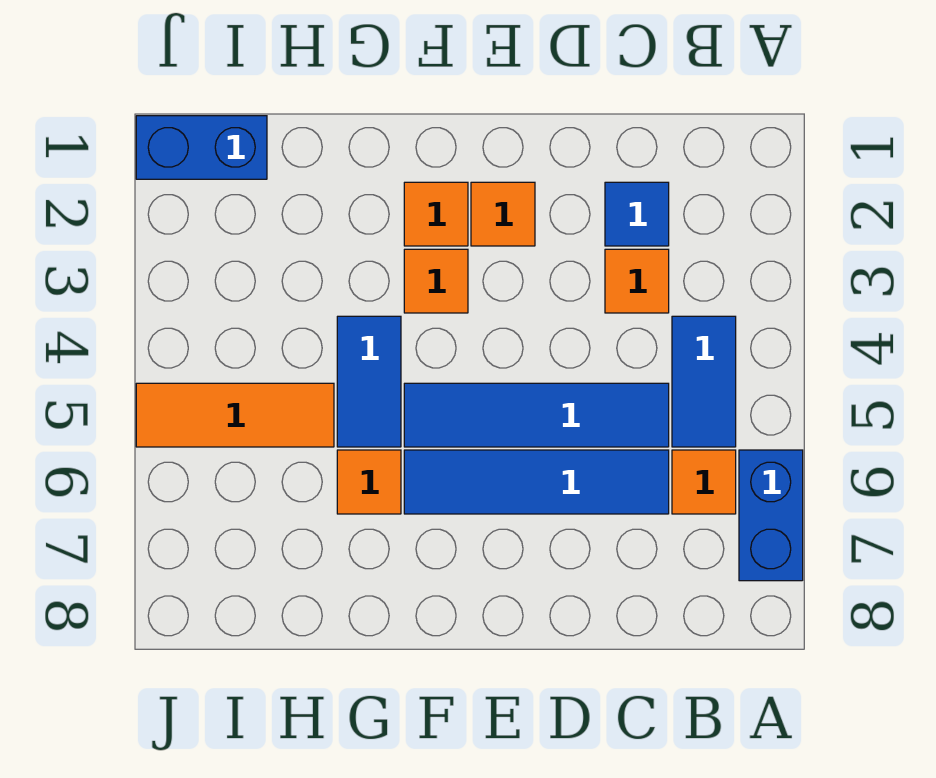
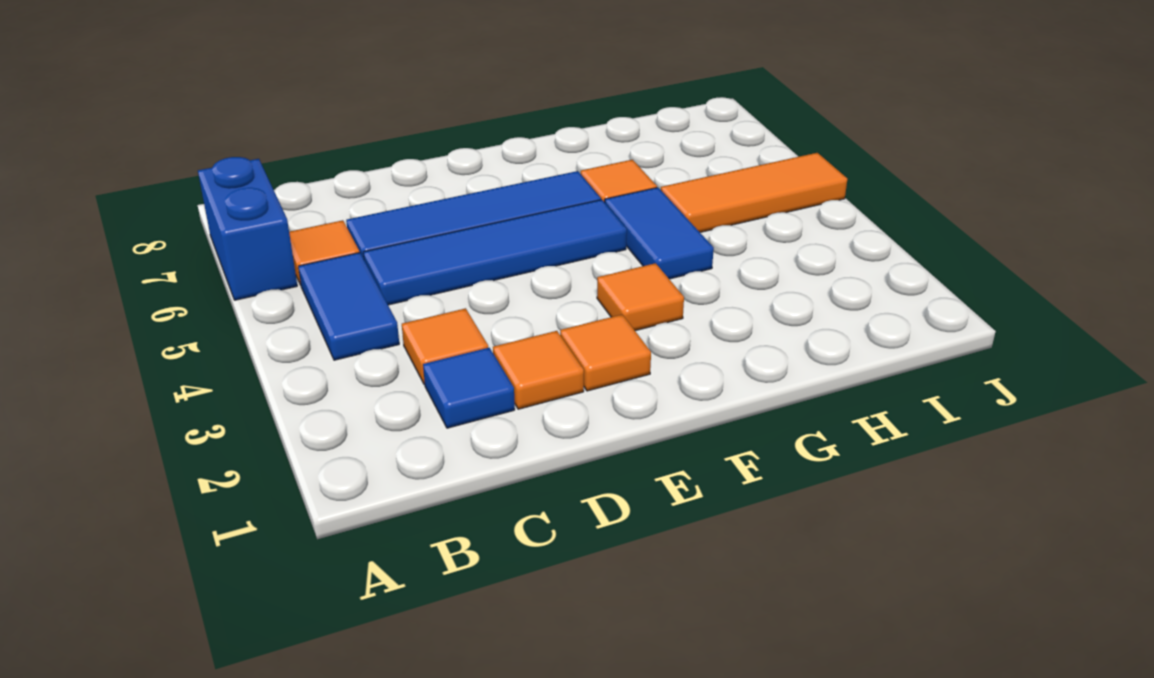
orange 1x1 tile [404,182,468,246] -> orange 1x1 tile moved to [493,331,584,409]
blue 1x2 brick [136,116,267,179] -> none

